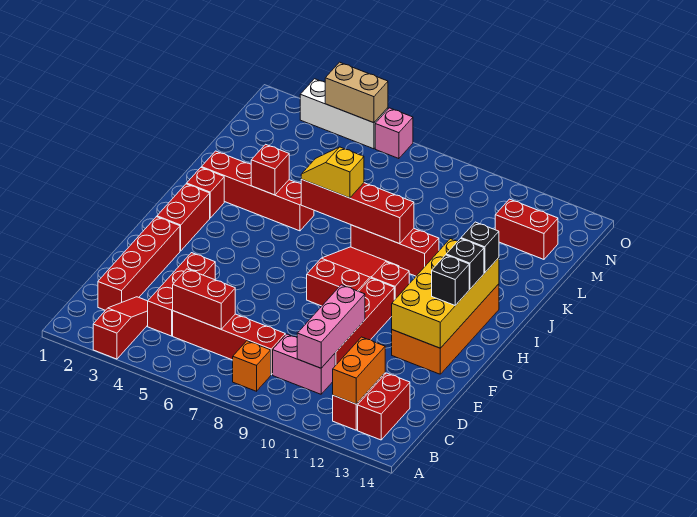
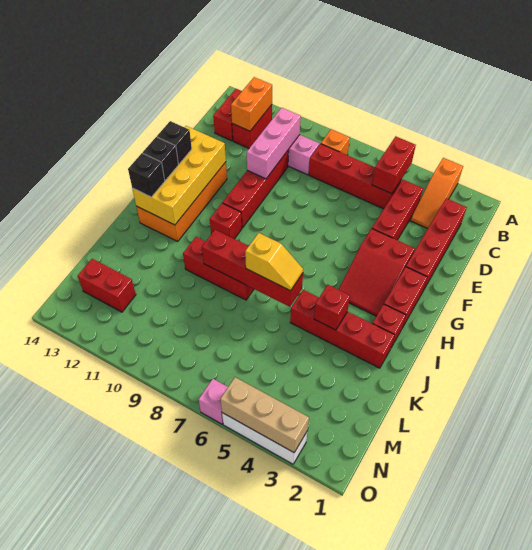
red 1x3 slope [93,297,148,359] -> orange 1x3 slope [411,158,463,229]
red 1x2 brick [173,269,235,329] -> red 1x2 brick turned to [372,136,416,194]
red 2x3 slope [307,247,399,306] -> red 2x3 slope moved to [339,229,415,316]
tan 1x2 brick [325,62,388,123] -> tan 1x3 brick [220,377,309,453]

